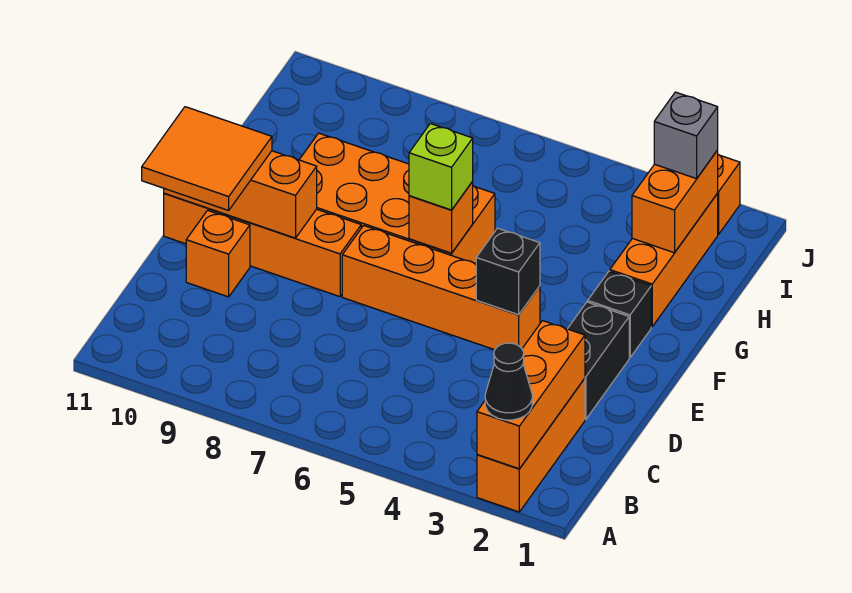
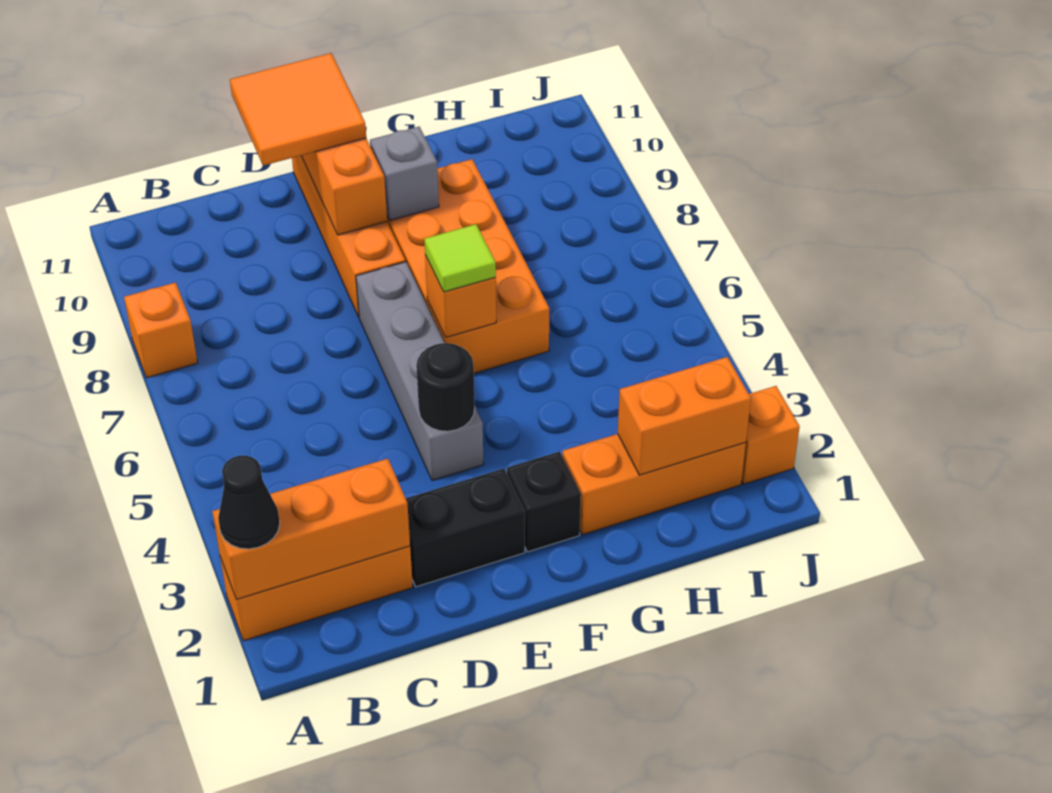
orange 1x1 brick [186,210,250,297] -> orange 1x1 brick moved to [124,282,198,378]
orange 1x4 brick [342,226,540,350] -> grey 1x4 brick [356,262,484,481]
black 1x1 brick [476,228,540,315] -> black 1x1 round brick [416,343,475,431]
lime 1x1 brick [409,124,473,210] -> lime 1x1 tile [424,224,496,292]
grey 1x1 brick [654,92,718,179] -> grey 1x1 brick moved to [370,127,439,221]

